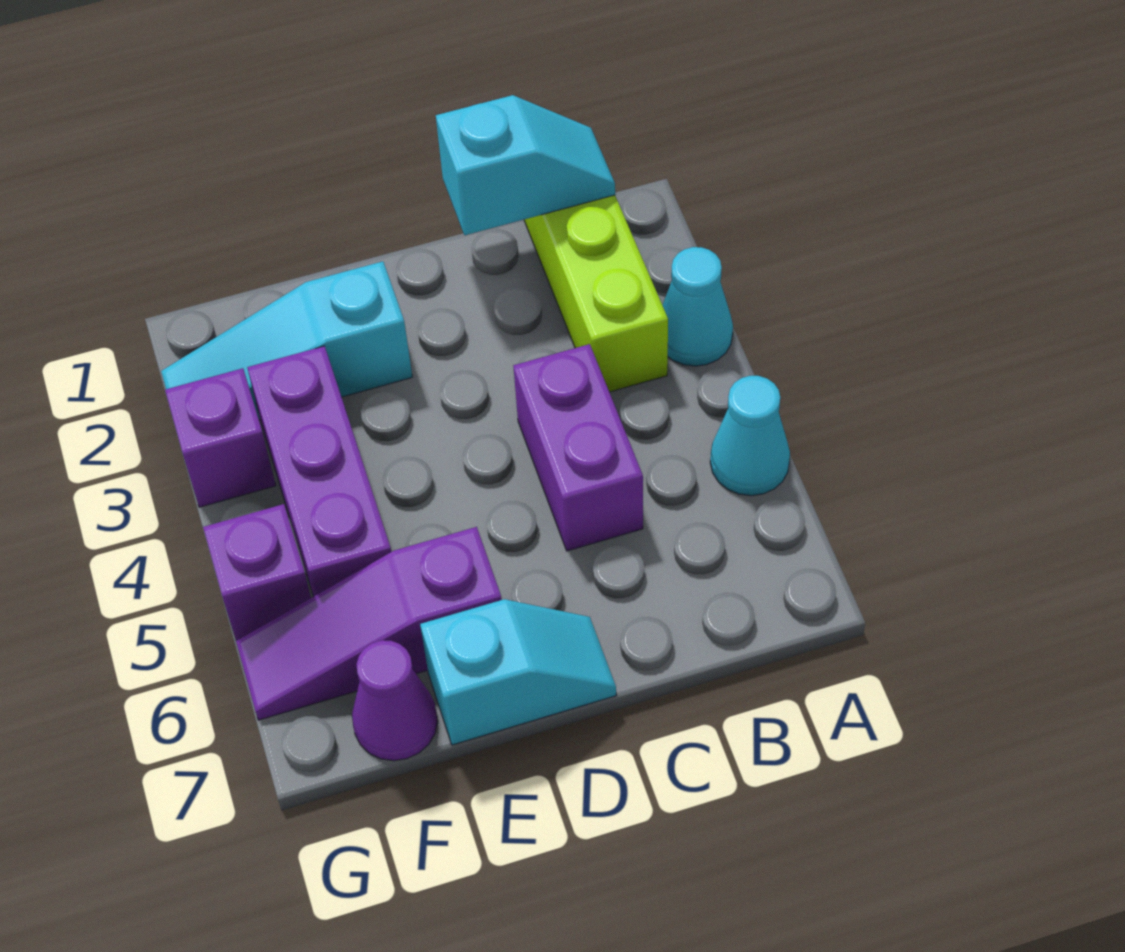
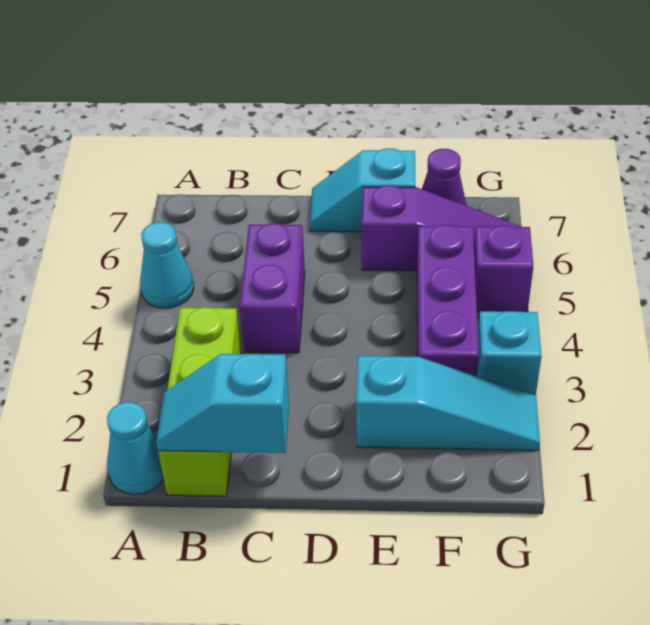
cyan 1x1 cone [662,247,733,366] -> cyan 1x1 cone moved to [107,402,164,495]
purple 1x1 brick [165,368,276,507] -> cyan 1x1 brick [477,311,541,396]

